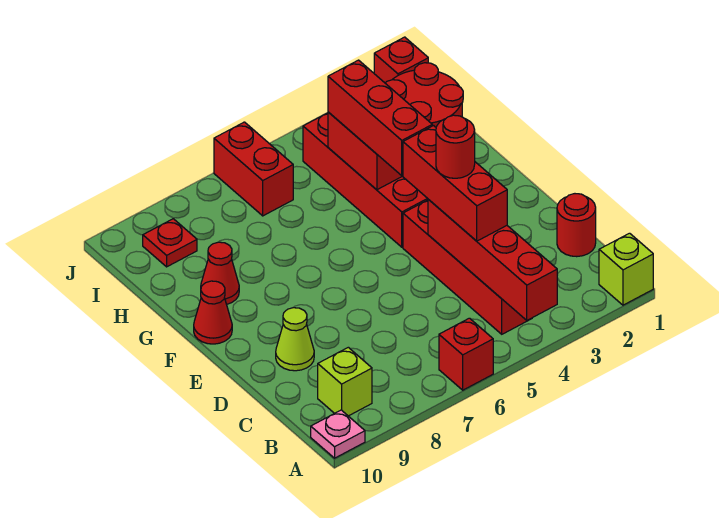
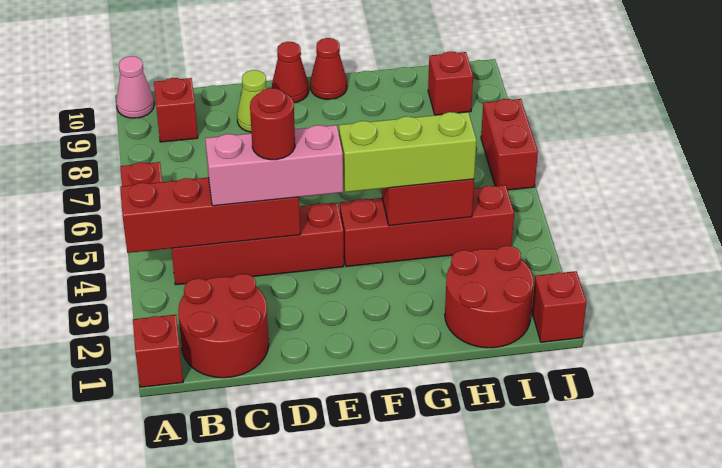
lime 1x1 brick [599,233,653,305] -> red 1x1 brick [133,315,183,387]
pink 1x1 plate [311,410,365,458] -> pink 1x1 cone [116,56,154,118]
lime 1x1 brick [318,347,372,416] -> red 1x1 brick [154,78,198,142]
red 1x1 round brick [557,194,596,257] -> red 2x2 round brick [178,274,269,378]
red 1x3 brick [403,126,507,241] -> pink 1x3 brick [205,125,343,206]
red 1x3 brick [328,60,432,176] -> lime 1x3 brick [339,112,476,192]
red 1x1 cone [201,242,239,304] -> red 1x1 cone moved to [272,42,309,103]
red 1x2 brick [214,122,293,216] -> red 1x2 brick turned to [481,99,538,190]
red 1x1 plate [143,219,197,267] -> red 1x1 brick [428,52,473,115]

